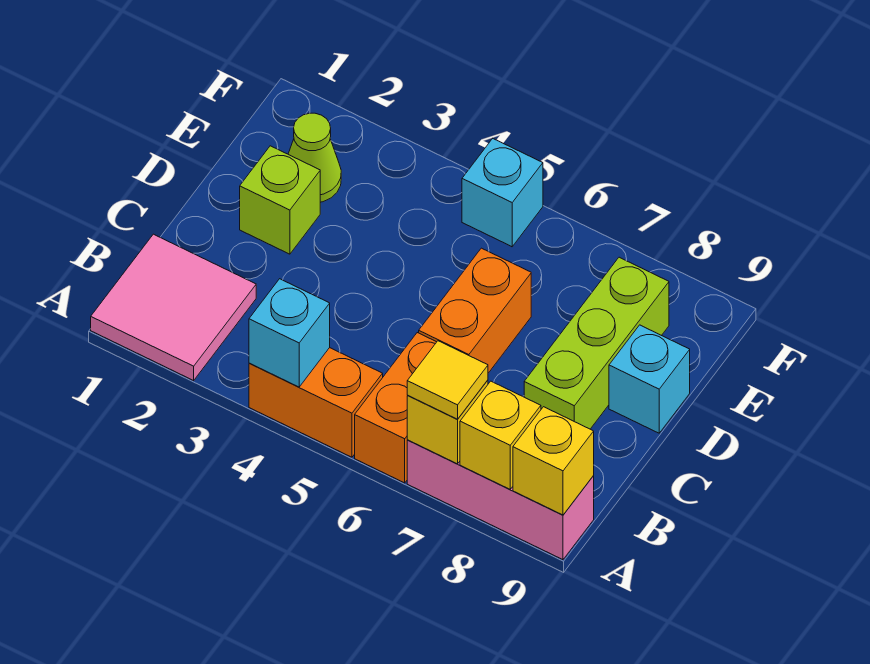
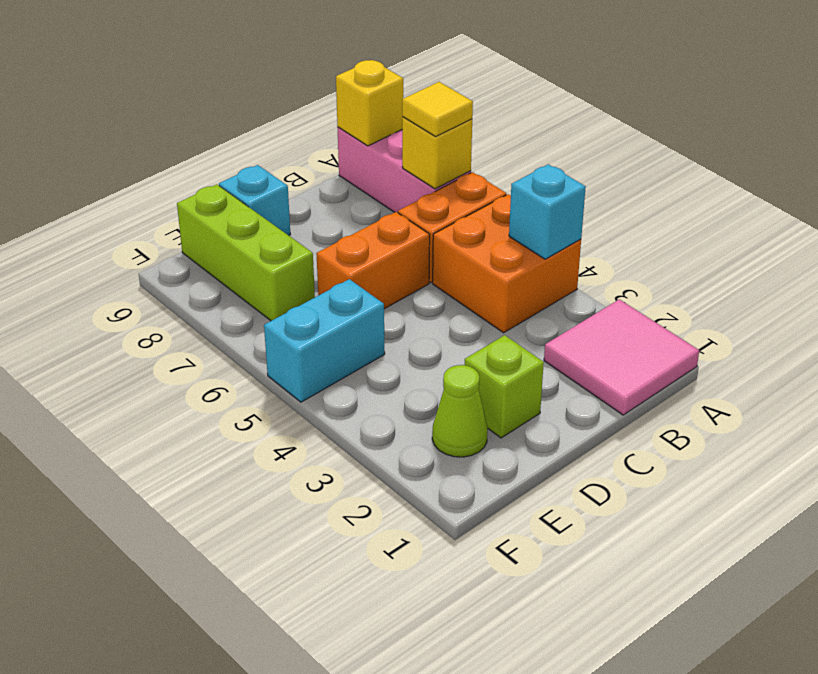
orange 1x2 brick [249,348,383,457] -> orange 2x2 brick [433,194,581,333]
yellow 1x1 brick [460,381,541,489] -> none
lime 1x3 brick [524,257,669,429] -> lime 1x3 brick turned to [177,184,315,321]
cyan 1x1 brick [462,139,543,247] -> cyan 1x2 brick [264,279,385,402]

